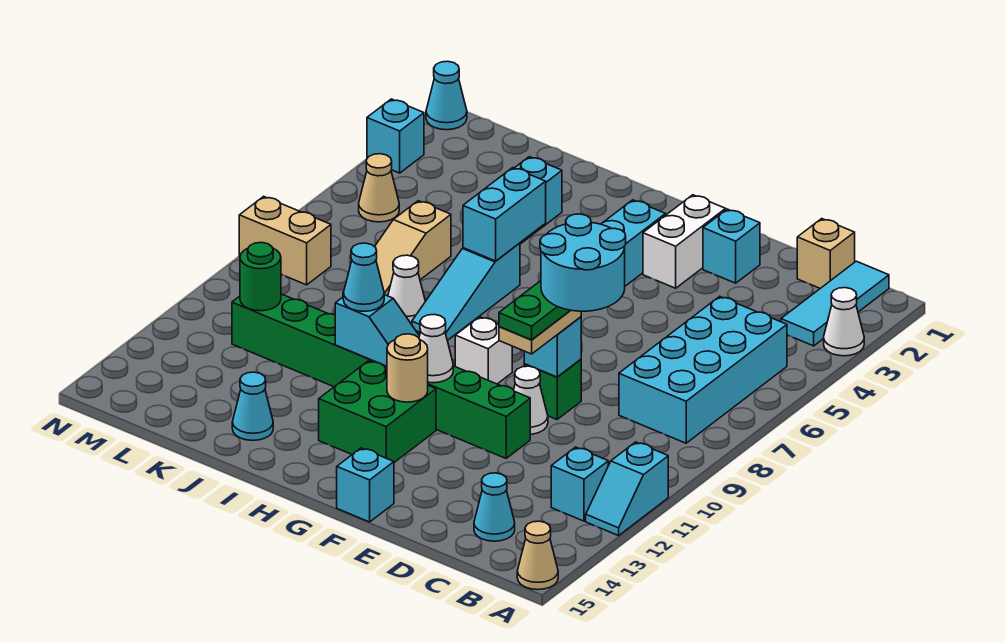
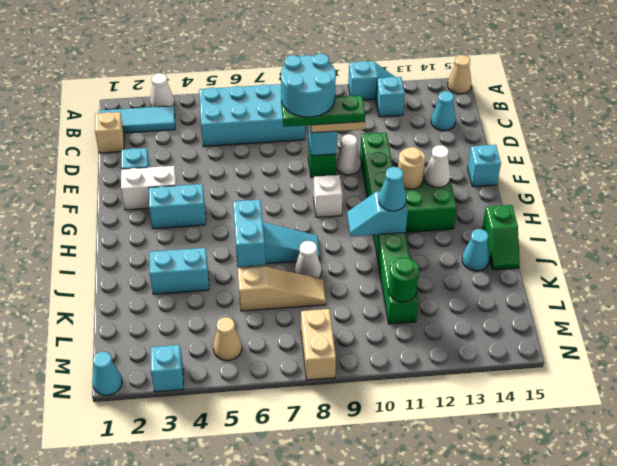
white 1x1 cone [419,314,453,383] -> white 1x1 cone moved to [424,145,450,187]
cyan 1x2 slope [335,295,419,366] -> cyan 1x2 slope turned to [347,191,408,236]
cyan 1x2 brick [463,168,546,261] -> cyan 1x2 brick turned to [233,200,265,267]
none -> green 1x2 slope [482,205,520,270]

